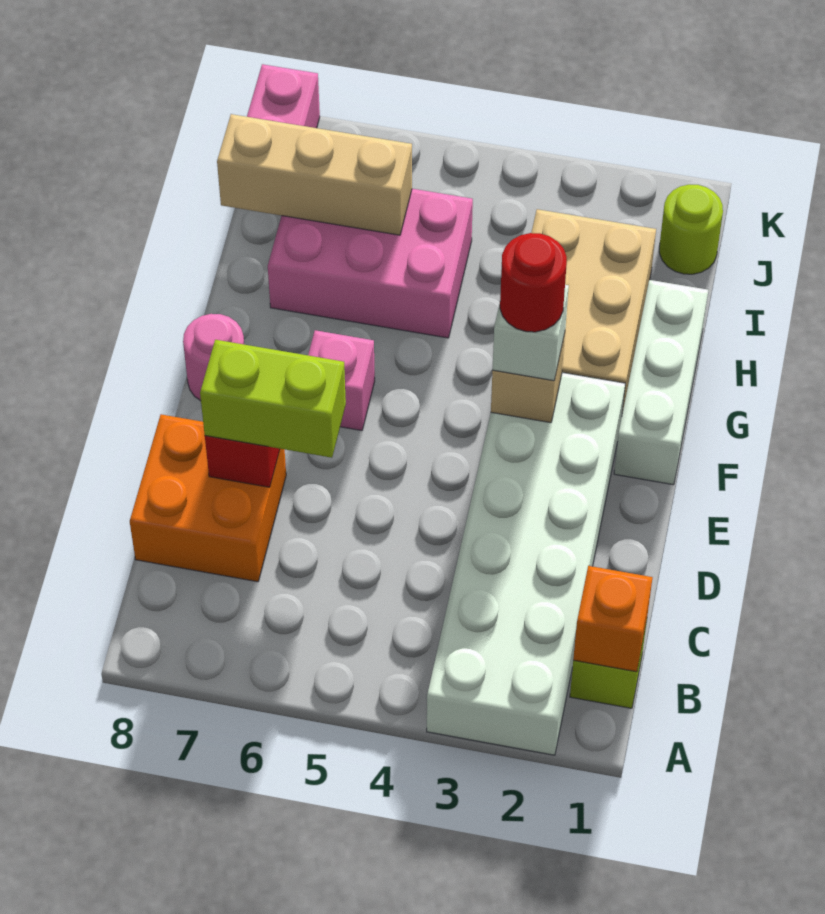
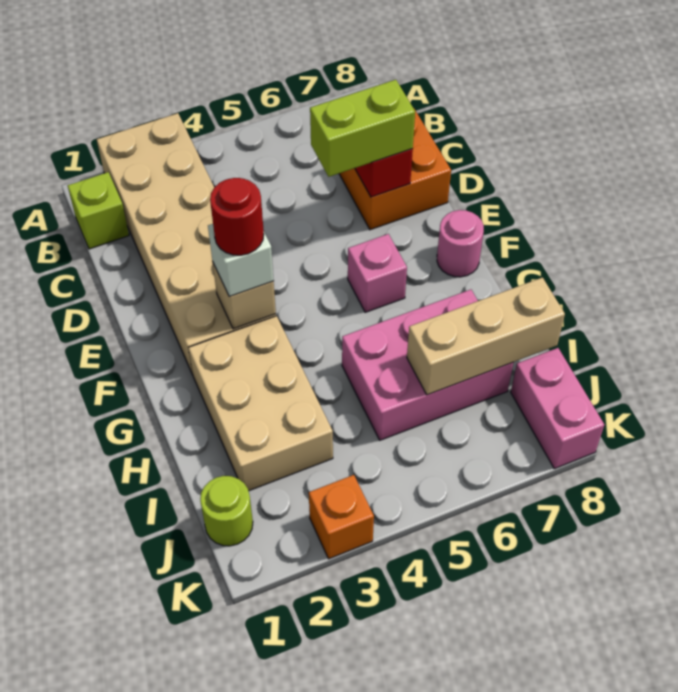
white 2x6 brick [427,372,625,755] -> tan 2x6 brick [97,113,276,375]
orange 1x1 brick [573,566,653,672] -> orange 1x1 brick moved to [309,475,374,559]
white 1x3 brick [614,280,708,485] -> none

